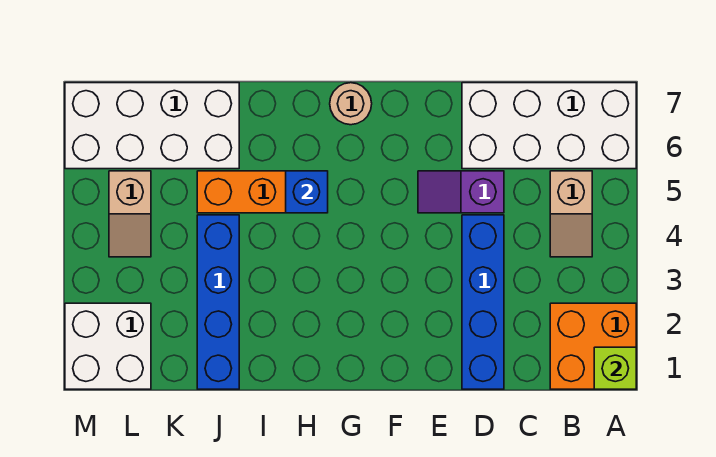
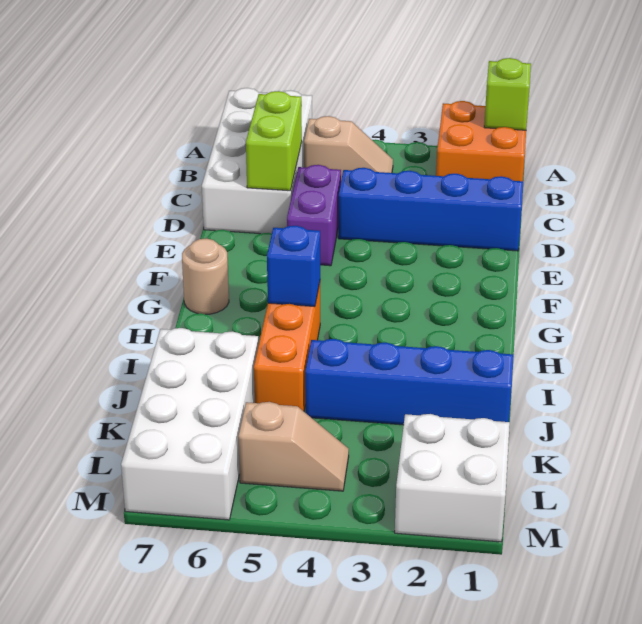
none -> lime 1x2 brick [246,91,302,191]
purple 1x2 slope [418,171,504,213] -> purple 1x2 brick [287,165,341,266]

